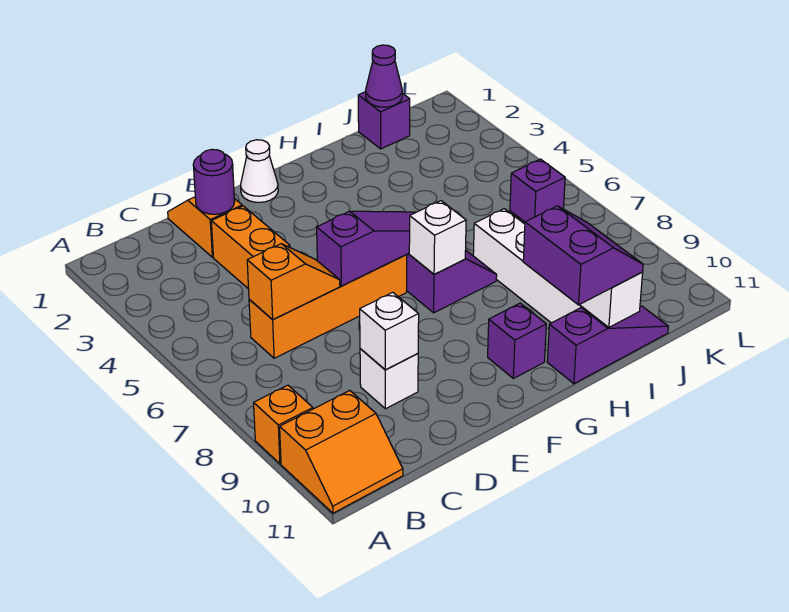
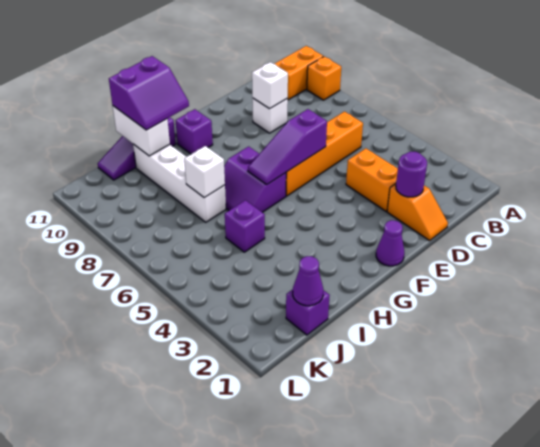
orange 1x2 slope [247,244,340,320] -> none
white 1x1 cone [241,140,278,202] -> purple 1x1 cone [376,220,404,266]
white 1x1 brick [409,201,466,274] -> white 1x1 brick moved to [184,146,225,198]
purple 2x2 slope [523,206,643,305] -> purple 2x2 slope turned to [109,56,189,130]
purple 1x1 brick [510,159,565,222] -> purple 1x1 brick moved to [225,200,265,252]

